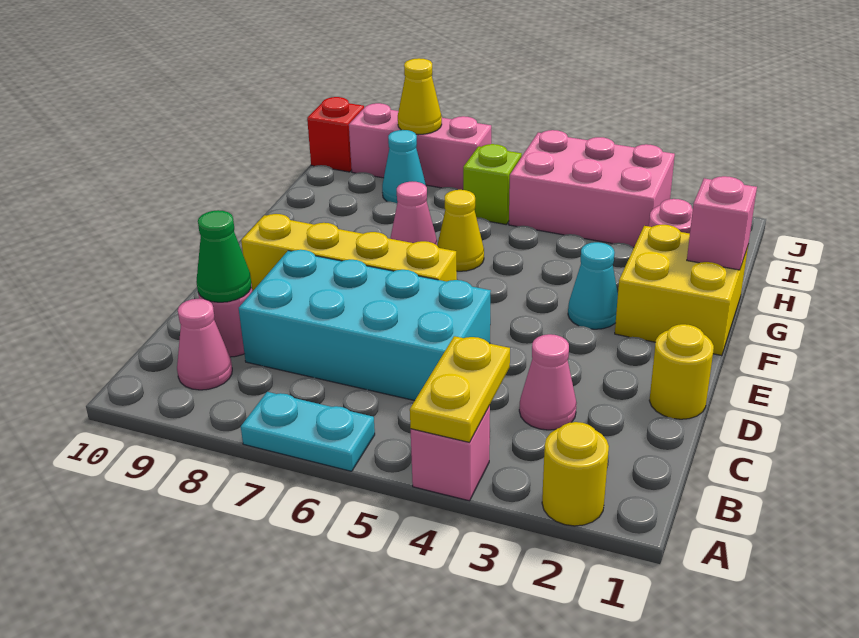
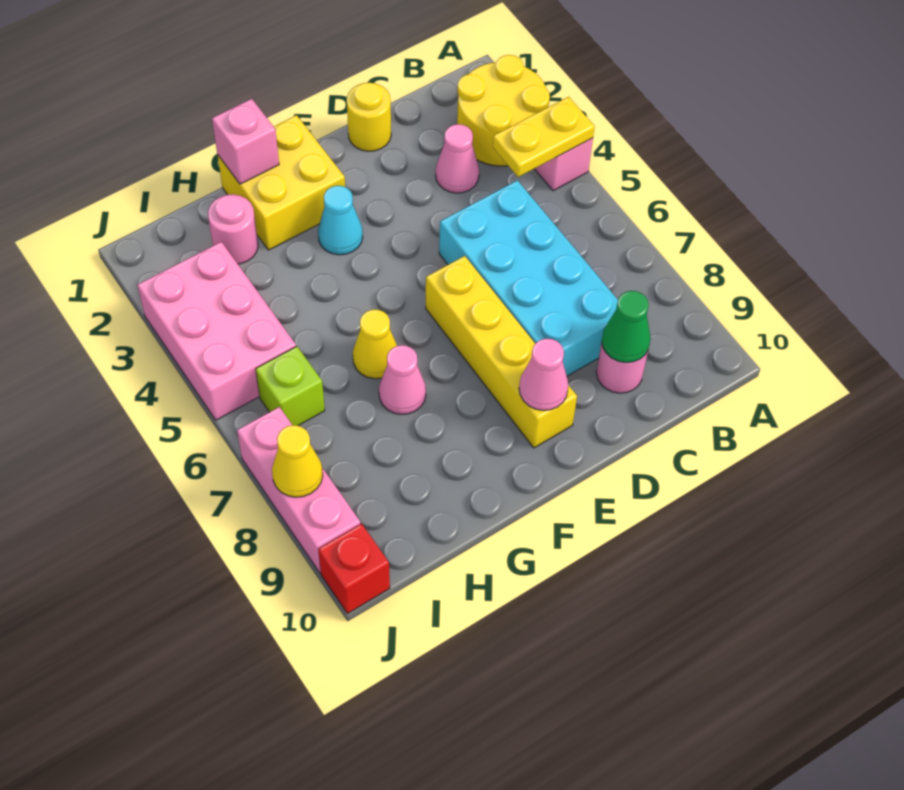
yellow 1x1 round brick [542,422,609,526] -> yellow 2x2 round brick [457,55,550,166]
cyan 1x2 plate [241,392,375,471] -> none
pink 1x1 cone [177,299,232,390] -> pink 1x1 cone moved to [519,339,568,410]
cyan 1x1 cone [382,130,426,203] -> none

